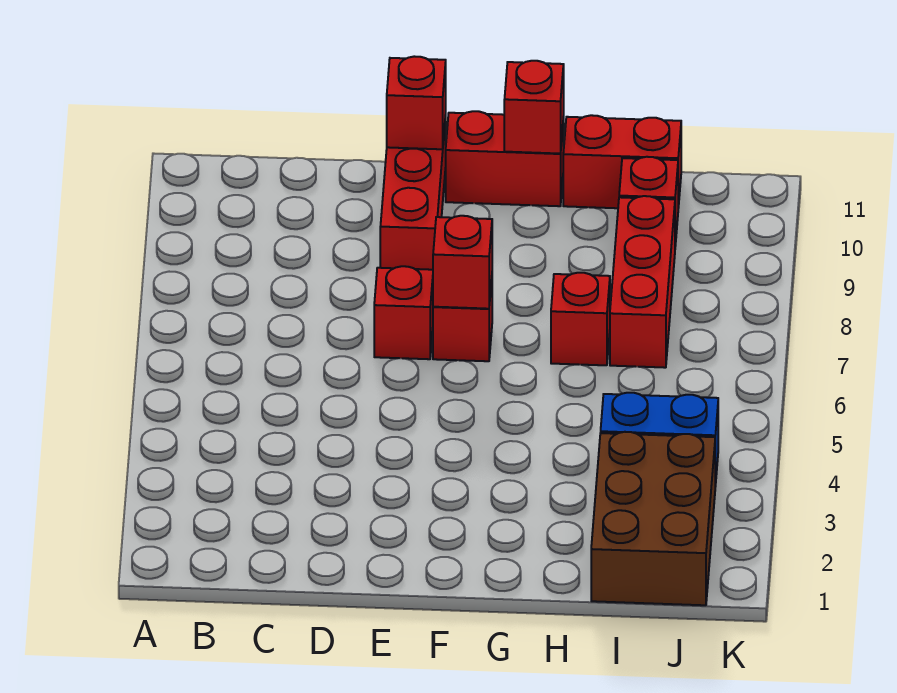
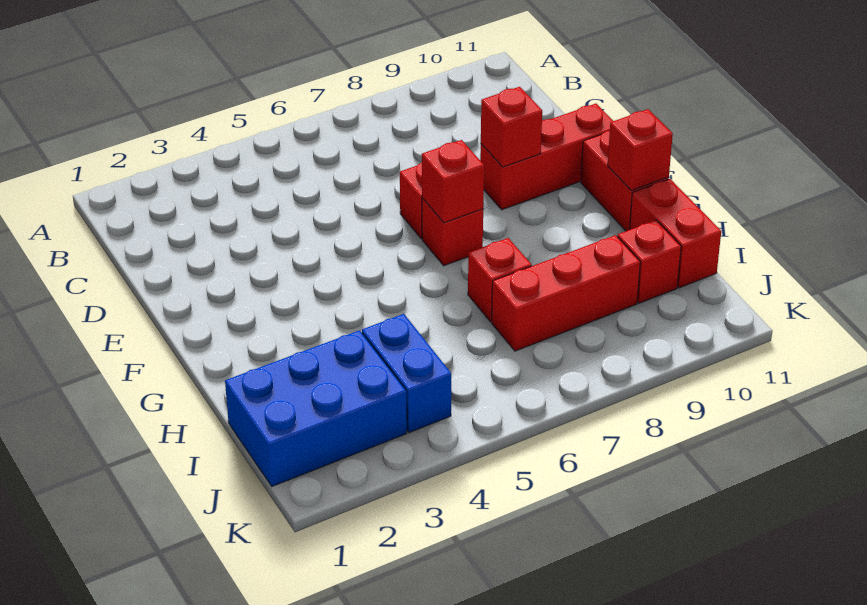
red 1x1 brick [387,56,446,149] -> red 1x1 brick moved to [481,87,542,167]
brown 2x3 brick [591,432,715,605] -> blue 2x3 brick [225,330,407,486]

